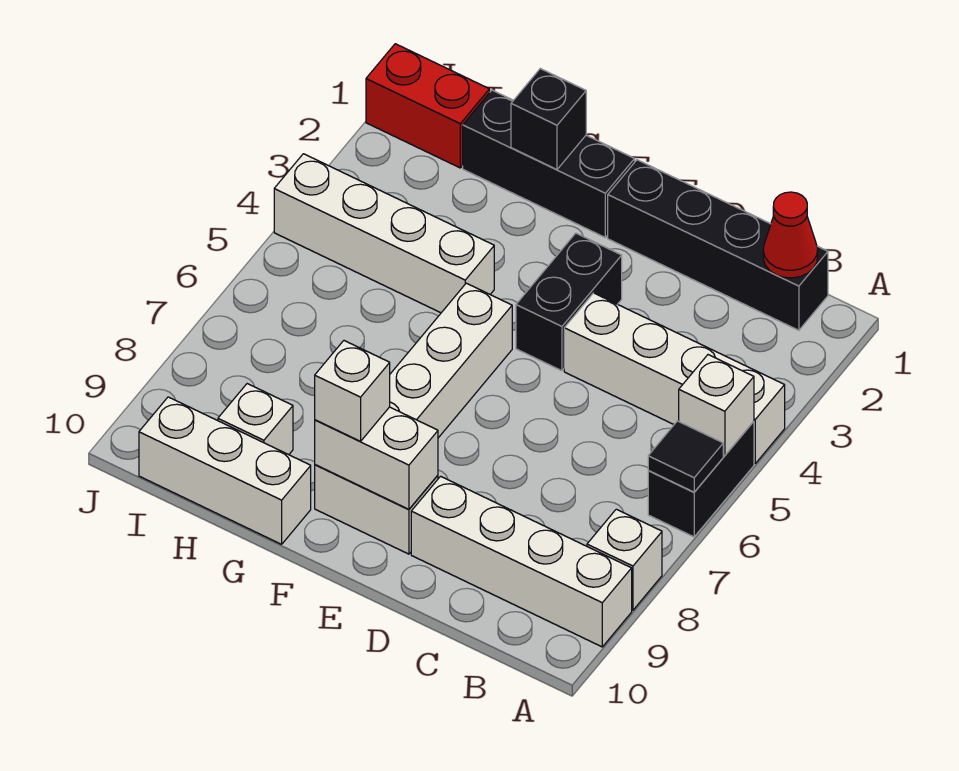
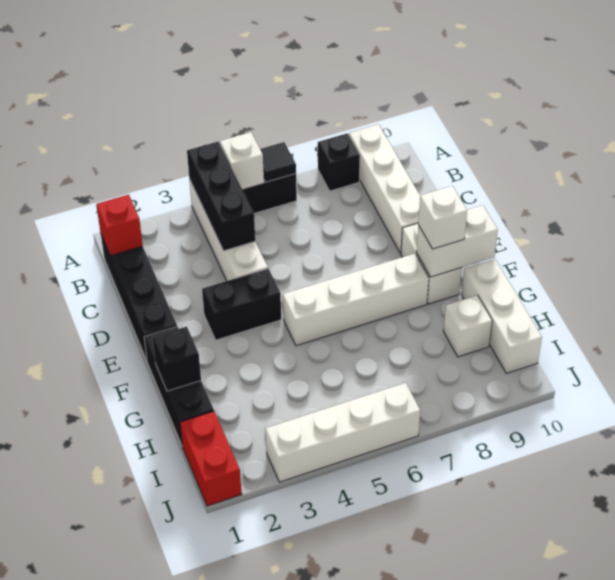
none -> black 1x3 brick [187,142,255,251]
white 1x1 brick [587,509,662,610] -> black 1x1 brick [318,133,360,191]
red 1x1 cone [763,192,818,278] -> red 1x1 brick [96,195,143,256]
white 1x2 brick [315,407,438,509] -> white 1x2 brick turned to [417,205,498,277]
white 1x4 brick [274,154,494,313] -> white 1x4 brick turned to [265,383,420,482]

